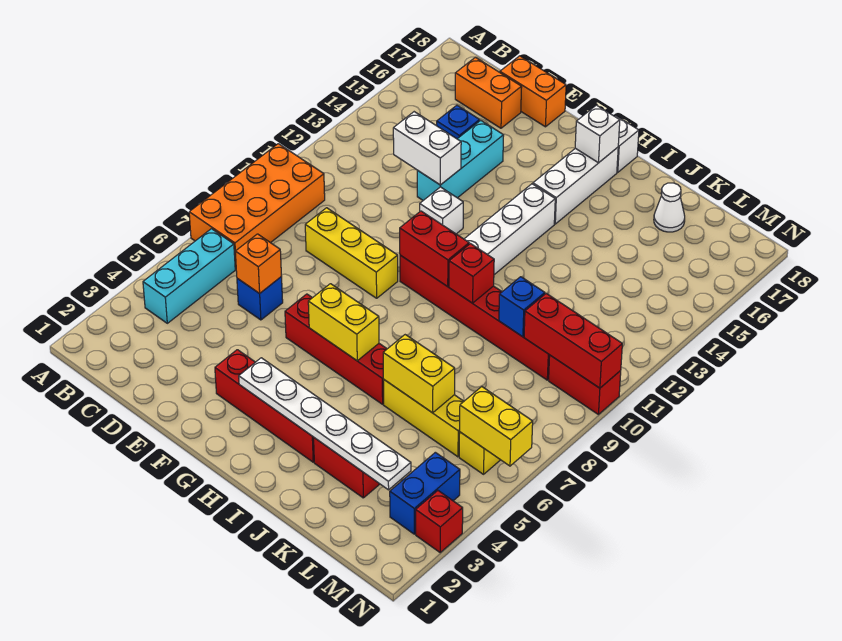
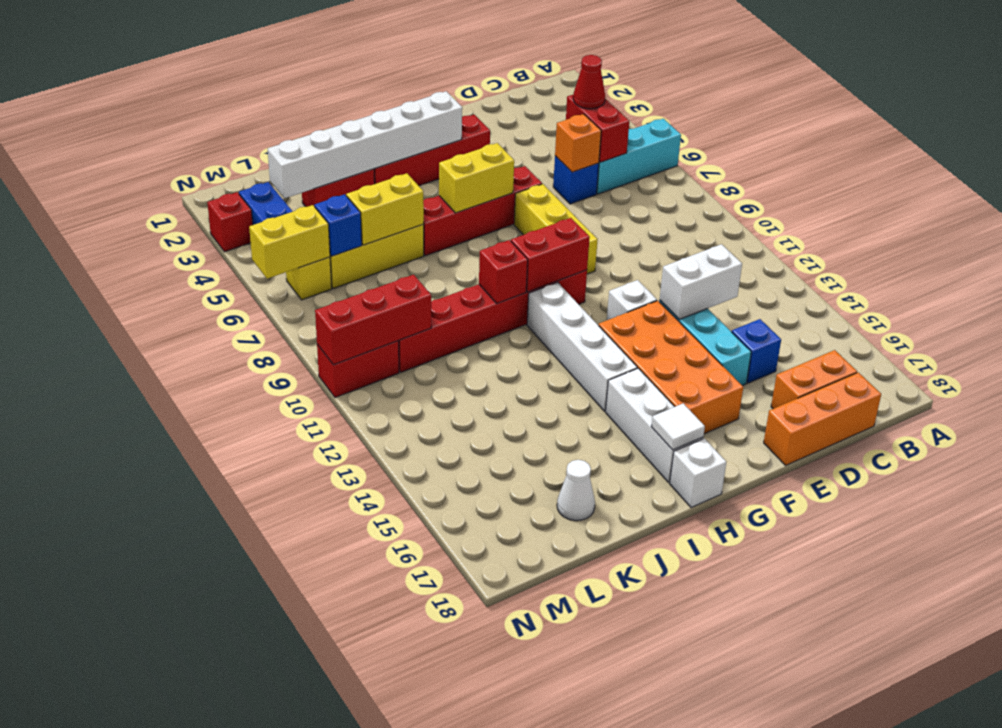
orange 2x4 brick [189,144,325,269] -> orange 2x4 brick moved to [599,301,743,434]
cyan 1x3 brick [143,229,235,323] -> cyan 1x3 brick turned to [597,119,681,194]
none -> red 1x2 brick [566,95,629,162]
none -> red 1x1 cone [573,55,605,109]
yellow 1x3 brick [305,208,398,298] -> yellow 1x3 brick turned to [514,184,598,274]
orange 1x2 brick [500,56,566,127] -> orange 1x3 brick [764,372,881,465]
white 1x6 plate [239,358,411,490] -> white 1x6 brick [268,91,462,198]
white 1x1 brick [575,105,620,163] -> white 1x1 tile [651,403,705,450]
blue 1x1 brick [499,277,545,337] -> blue 1x1 brick moved to [314,194,362,256]

